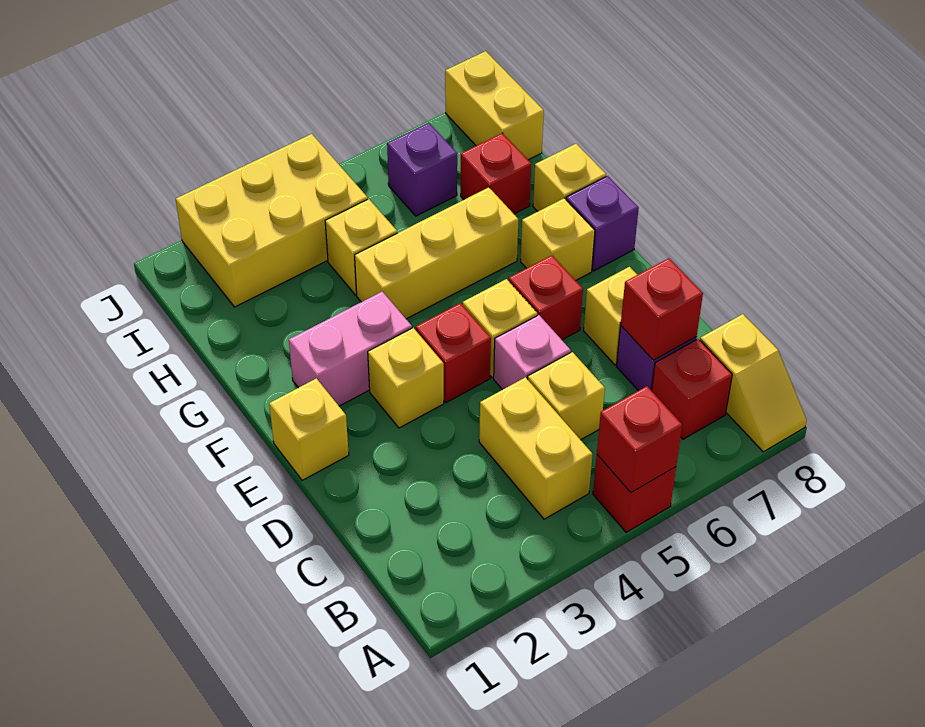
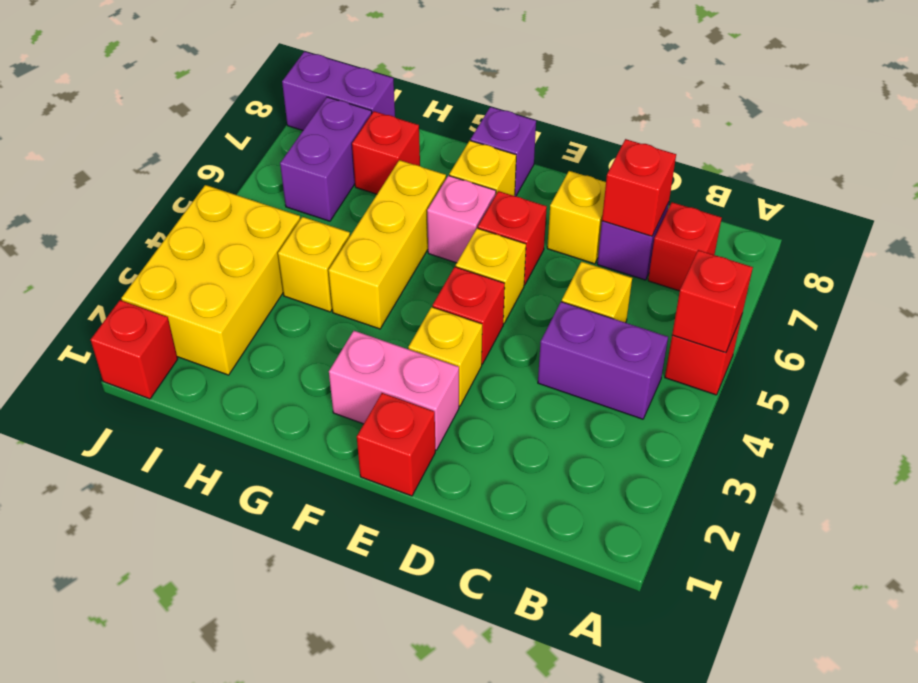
yellow 1x2 slope [700,314,807,452] -> none
yellow 1x2 brick [479,377,593,519] -> purple 1x2 brick [538,302,668,419]
pink 1x1 brick [494,315,571,390] -> pink 1x1 brick moved to [427,176,496,263]
yellow 1x1 brick [269,378,349,480] -> red 1x1 brick [357,393,435,496]
pink 1x2 brick [289,292,412,406] -> pink 1x2 brick turned to [329,331,459,450]
yellow 1x1 brick [533,144,606,211] -> none
purple 1x1 brick [387,123,457,216] -> purple 1x2 brick [280,97,372,221]
yellow 1x2 brick [445,51,544,160] -> purple 1x2 brick [282,51,395,130]
none -> red 1x1 brick [91,300,178,399]

